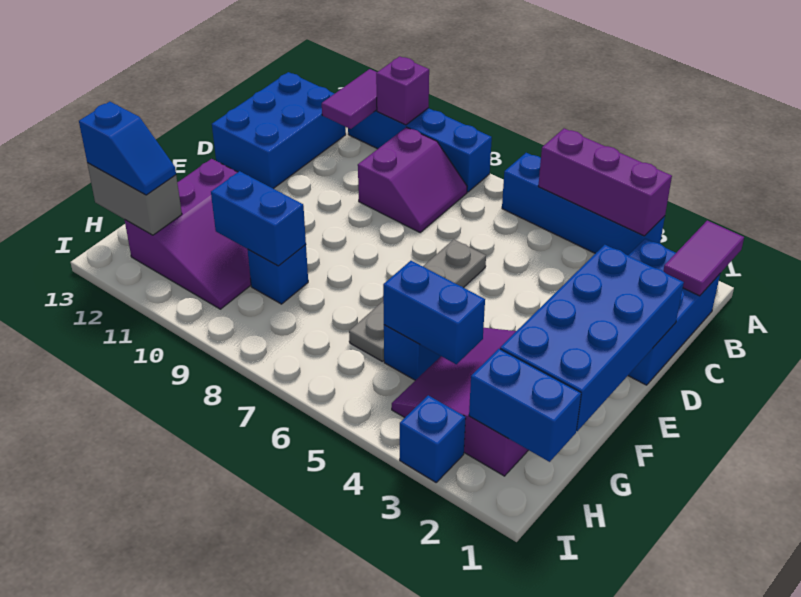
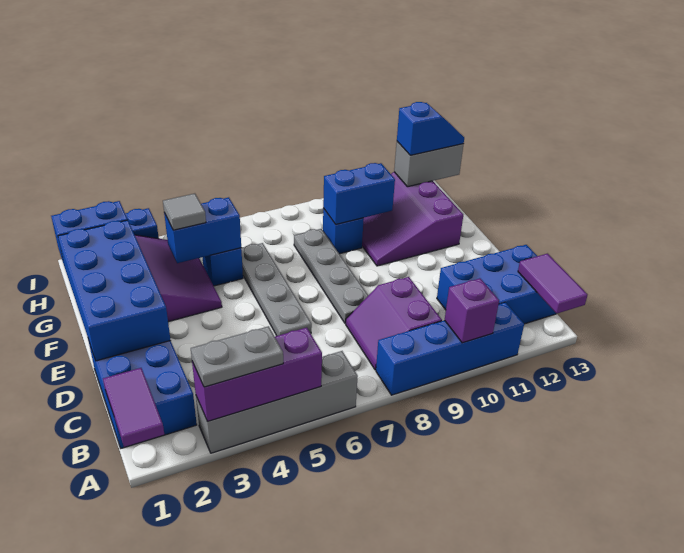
blue 1x4 brick [502,153,665,255] -> grey 1x4 brick [196,351,358,453]
none -> grey 1x2 plate [191,326,283,387]
purple 1x2 tile [322,69,377,129] -> purple 1x2 tile moved to [518,254,587,314]
blue 2x3 brick [212,72,346,189] -> blue 2x3 brick turned to [437,245,556,324]
none -> grey 1x4 plate [294,229,368,323]
none -> grey 1x1 tile [163,194,206,230]
blue 1x2 slope [79,102,176,195] -> blue 1x2 slope turned to [397,102,464,155]

